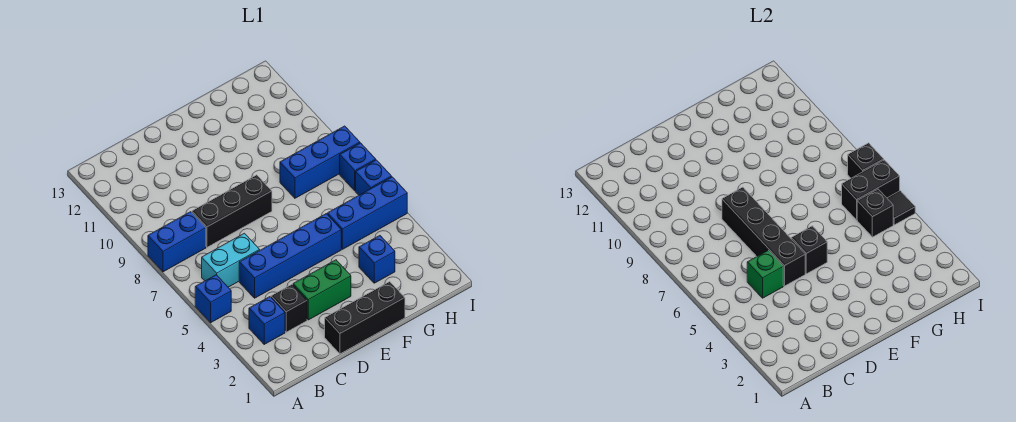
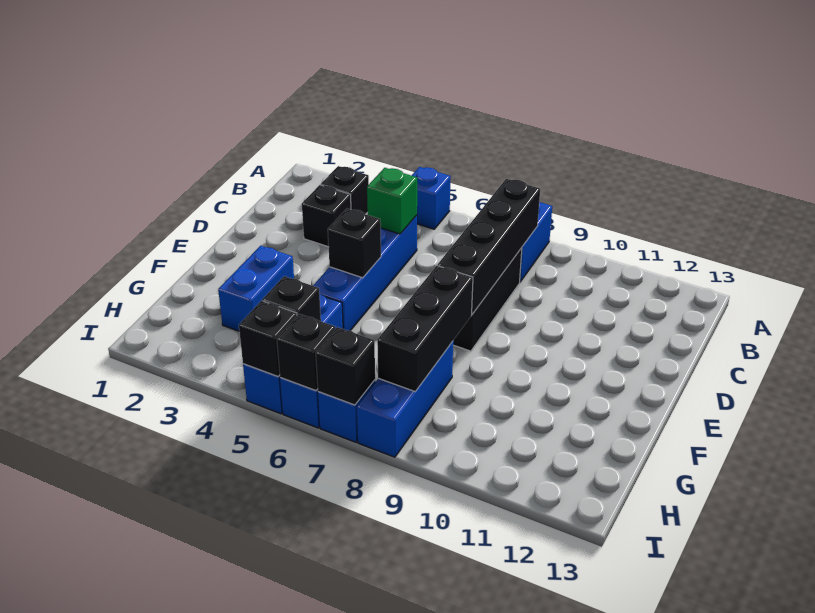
blue 1x1 brick [249,297,285,344] -> black 1x1 brick [321,166,369,214]
cyan 1x2 brick [202,233,260,287] -> none
black 1x3 brick [325,282,405,354] -> black 1x3 brick moved to [377,266,473,391]
green 1x2 brick [293,260,351,320] -> none
black 1x4 brick [722,187,805,286] -> black 1x4 brick turned to [438,179,540,314]
blue 1x1 brick [359,236,395,283] -> blue 1x2 brick [218,246,294,331]
black 1x2 brick [842,160,900,220] -> black 1x1 brick [277,314,335,391]
black 1x1 tile [887,191,915,225] -> black 1x1 brick [239,301,297,377]

